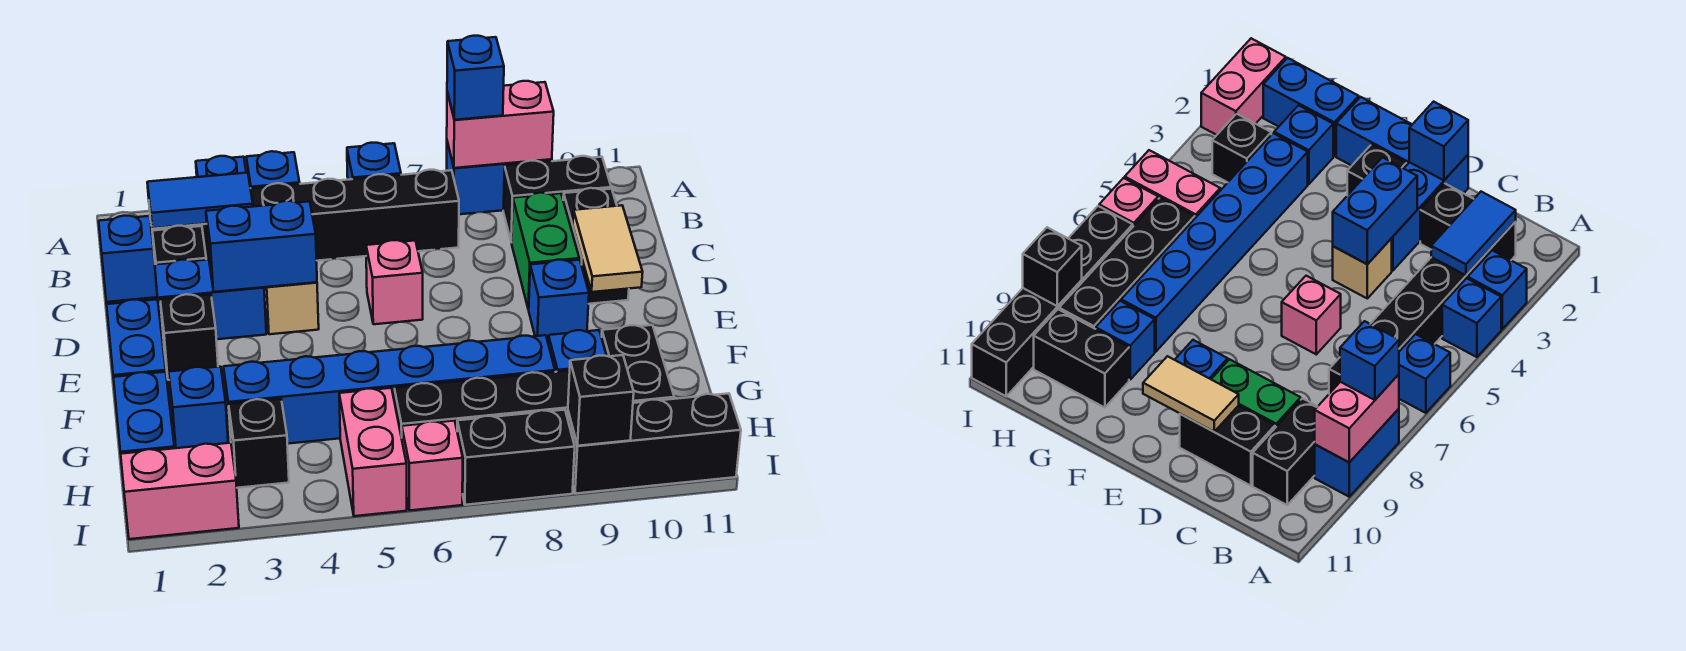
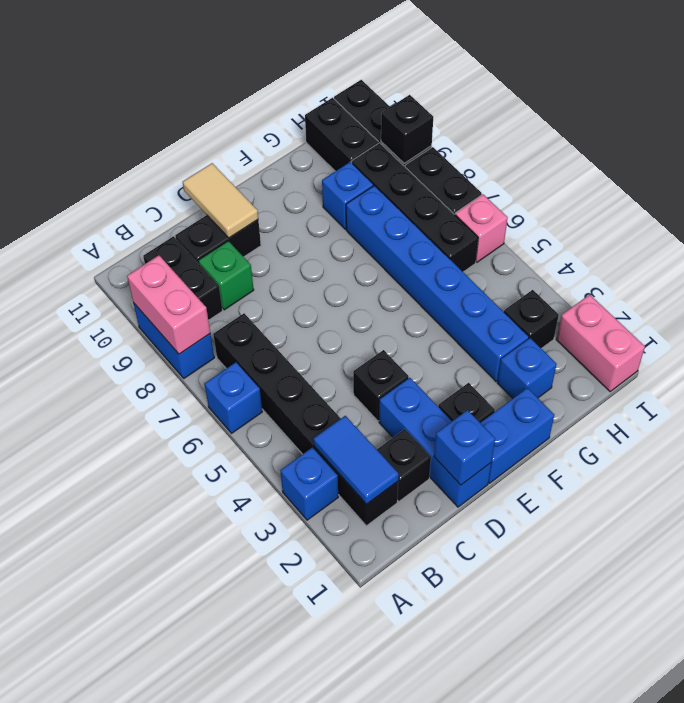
blue 1x1 brick [246,151,300,188] -> none
blue 1x1 brick [447,36,504,120] -> none
green 1x2 brick [511,193,579,309] -> green 1x1 brick [198,241,254,310]
blue 1x2 brick [206,201,317,292] -> none
tan 1x1 brick [264,282,319,334] -> black 1x1 brick [353,350,409,421]
pink 1x1 brick [366,240,423,324] -> none
tan 1x2 tile [573,205,643,292] -> tan 1x2 tile turned to [183,163,258,238]
blue 1x1 brick [528,260,589,341] -> none
blue 1x2 brick [113,372,174,454] -> none
black 1x2 brick [602,325,674,403] -> black 1x2 brick turned to [305,98,378,171]
pink 1x2 brick [339,388,407,516] -> none

